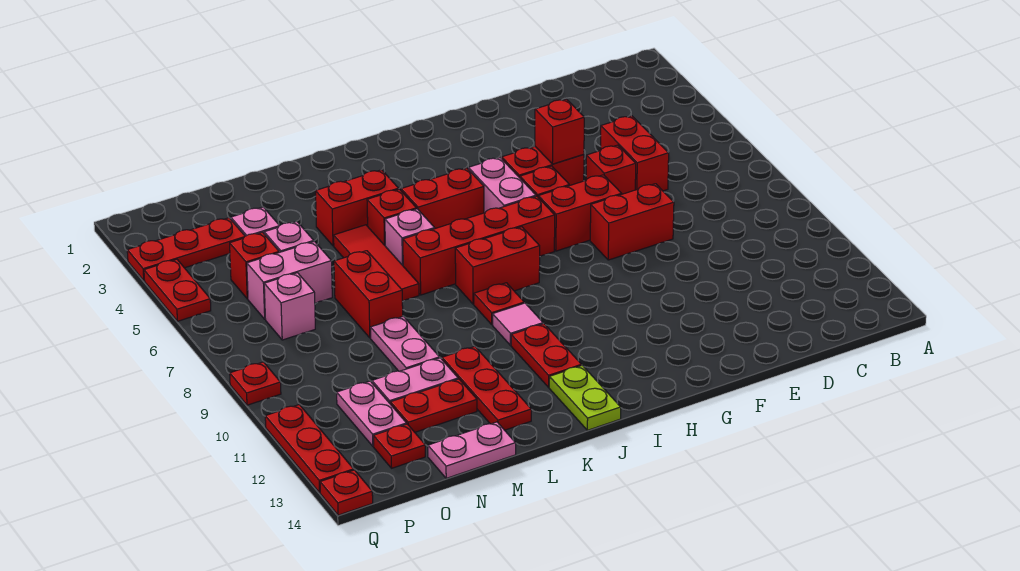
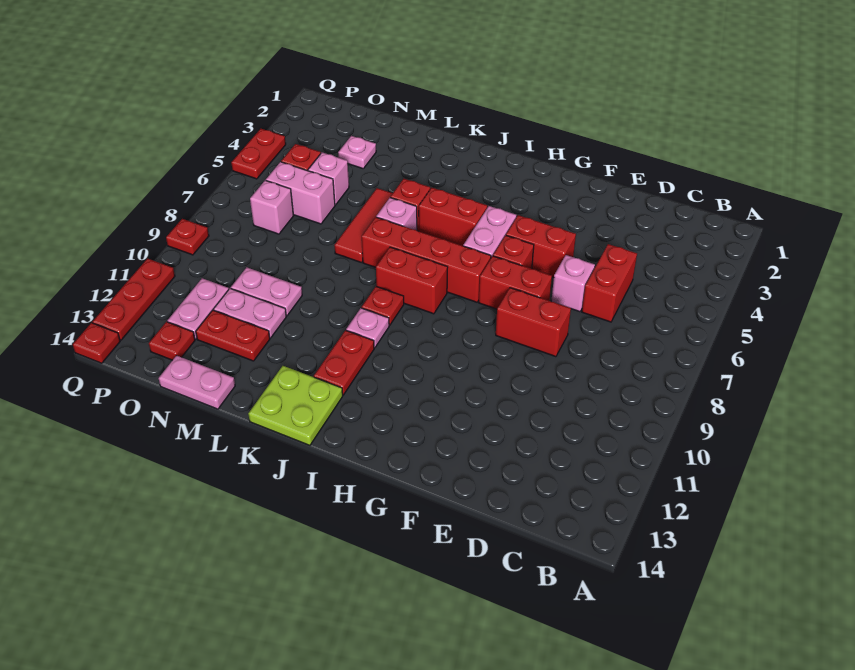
red 1x1 brick [586,145,636,194] -> pink 1x1 brick [551,255,595,312]
red 1x1 brick [535,99,584,164] -> none
pink 1x1 tile [493,303,543,345] -> pink 1x1 plate [346,308,389,348]
lime 1x2 plate [549,365,621,430] -> lime 2x2 plate [248,366,343,445]
red 1x2 brick [316,170,399,246] -> none
red 1x3 plate [442,347,531,430] -> none
red 1x2 brick [334,251,403,338] -> none
pink 1x2 plate [370,316,439,371] -> pink 1x2 plate turned to [231,267,302,316]
red 1x3 plate [127,218,245,280] -> none

